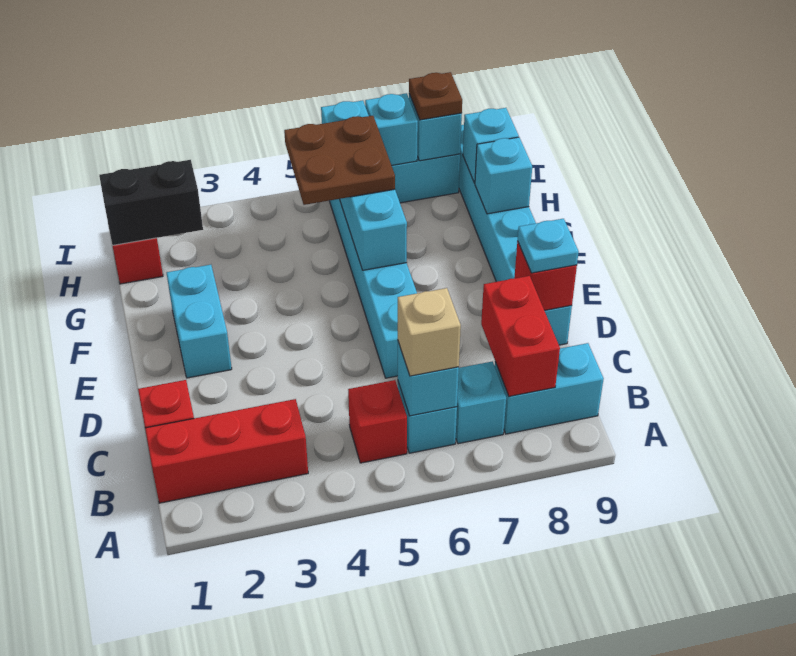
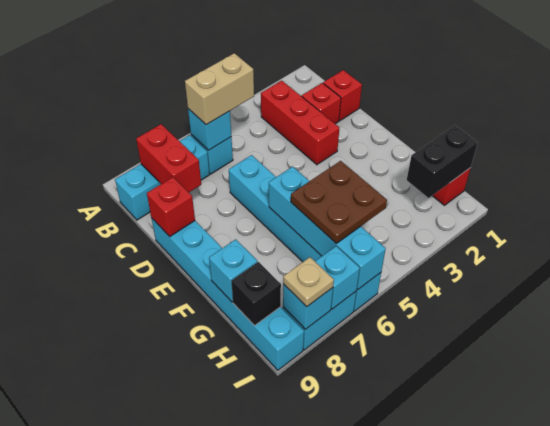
red 1x3 brick [145,399,308,503] -> red 1x3 brick turned to [261,81,339,165]
red 1x1 brick [348,380,407,463] -> red 1x1 brick moved to [302,83,341,124]
tan 1x1 brick [398,288,461,376] -> tan 1x2 brick [185,53,254,125]
cyan 1x1 plate [518,219,579,273] -> none
cyan 1x2 brick [167,265,232,378] -> none
cyan 1x1 brick [463,108,519,183] -> black 1x1 brick [232,262,281,326]
brown 1x1 plate [409,72,462,120] -> tan 1x1 plate [283,257,334,307]

